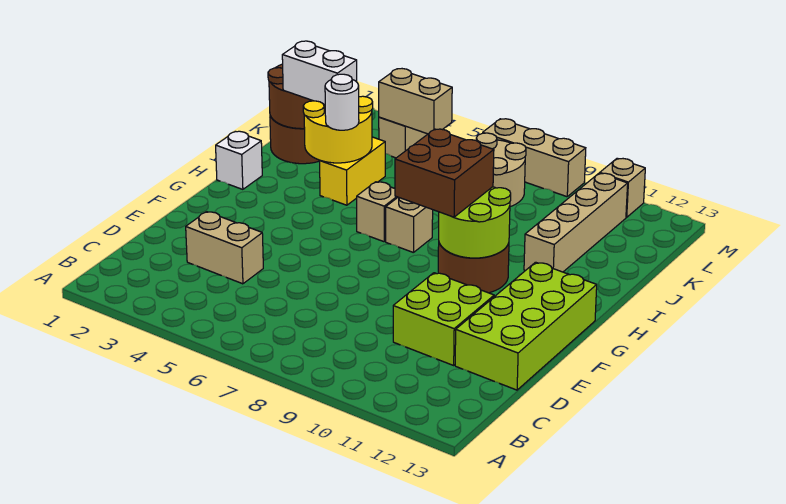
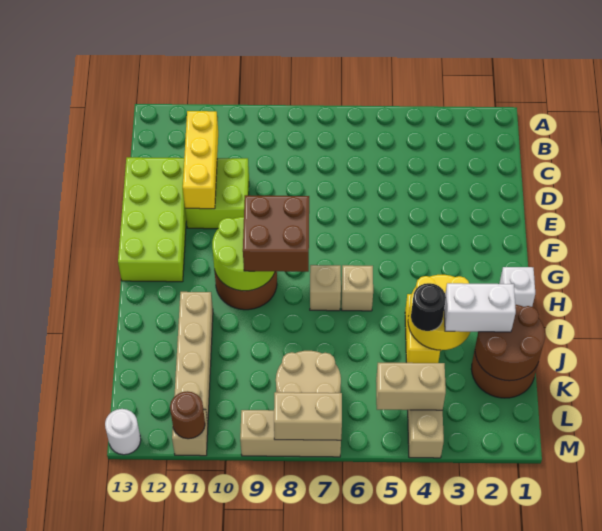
none -> yellow 1x3 brick [183,111,218,209]
tan 1x2 brick [186,212,263,284] -> tan 1x2 brick moved to [274,392,342,440]
white 1x1 round brick [325,74,359,130] -> white 1x1 round brick moved to [105,409,141,455]
none -> black 1x1 round brick [411,283,446,331]
none -> brown 1x1 round brick [170,391,205,439]

